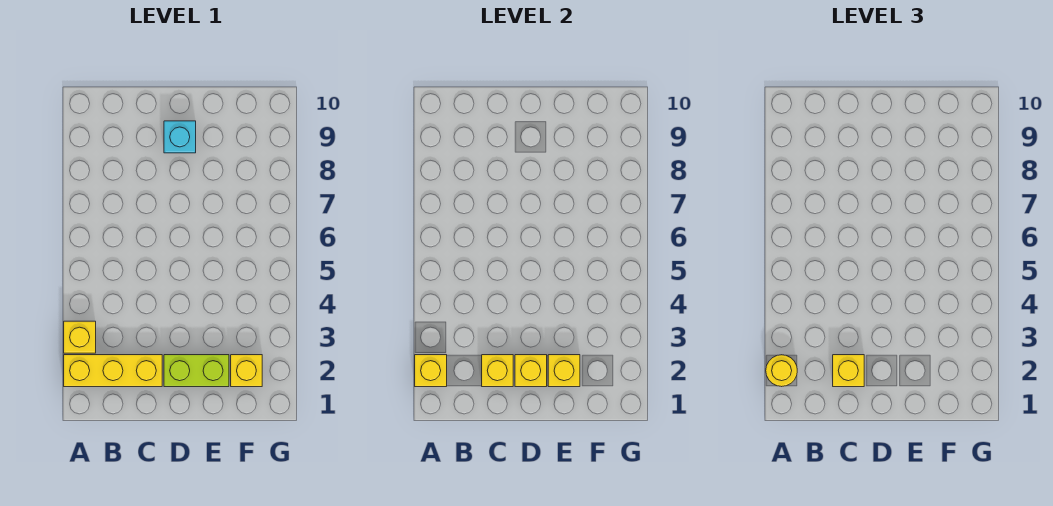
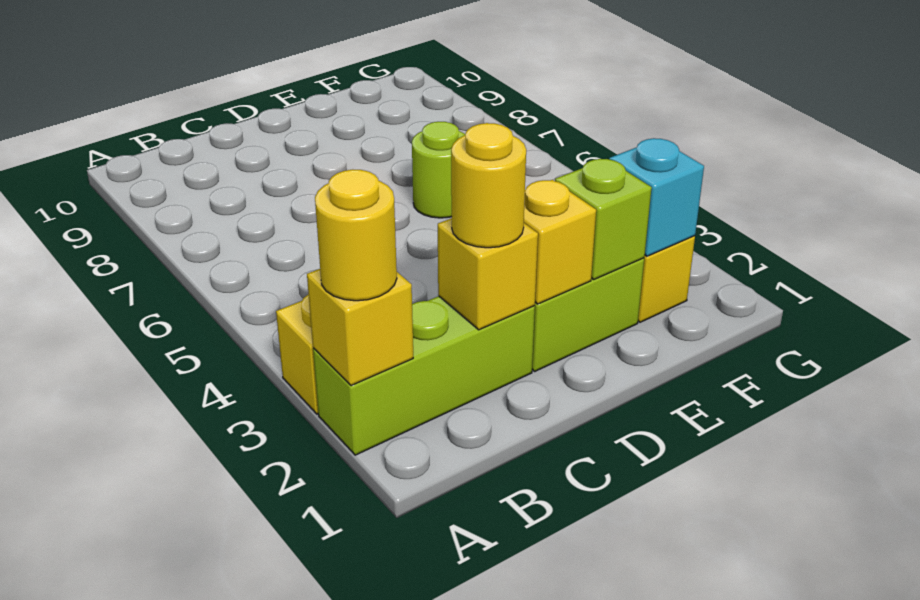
yellow 1x3 brick [64,355,162,387] -> lime 1x3 brick [313,296,535,455]
yellow 1x1 brick [833,355,864,387] -> yellow 1x1 round brick [451,123,526,248]
cyan 1x1 brick [164,121,196,153] -> cyan 1x1 brick moved to [609,138,704,256]
yellow 1x1 brick [548,355,580,387] -> lime 1x1 brick [555,159,652,279]
none -> lime 1x1 round brick [412,122,465,218]

